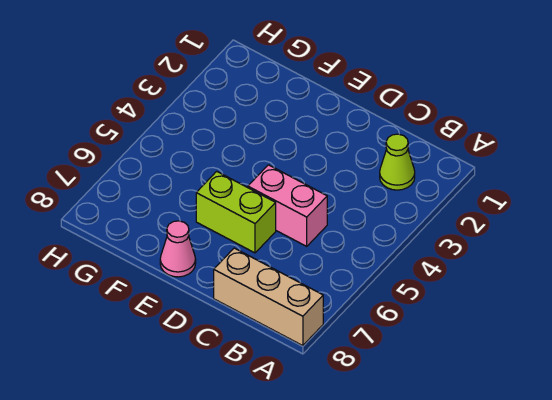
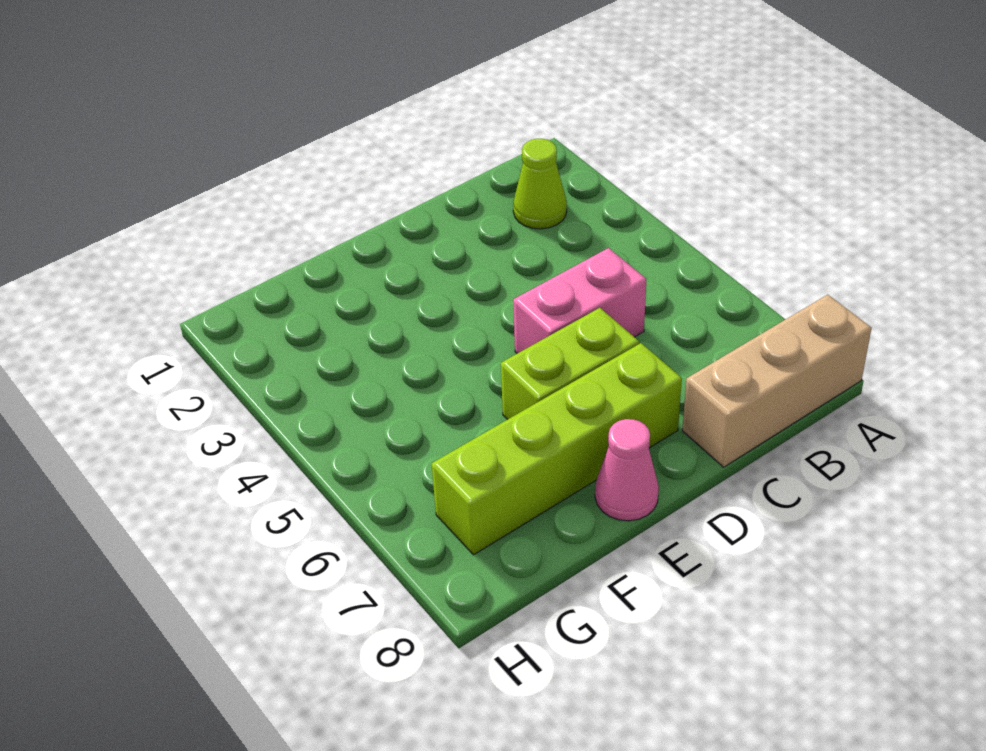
none -> lime 1x4 brick [432,343,682,555]

